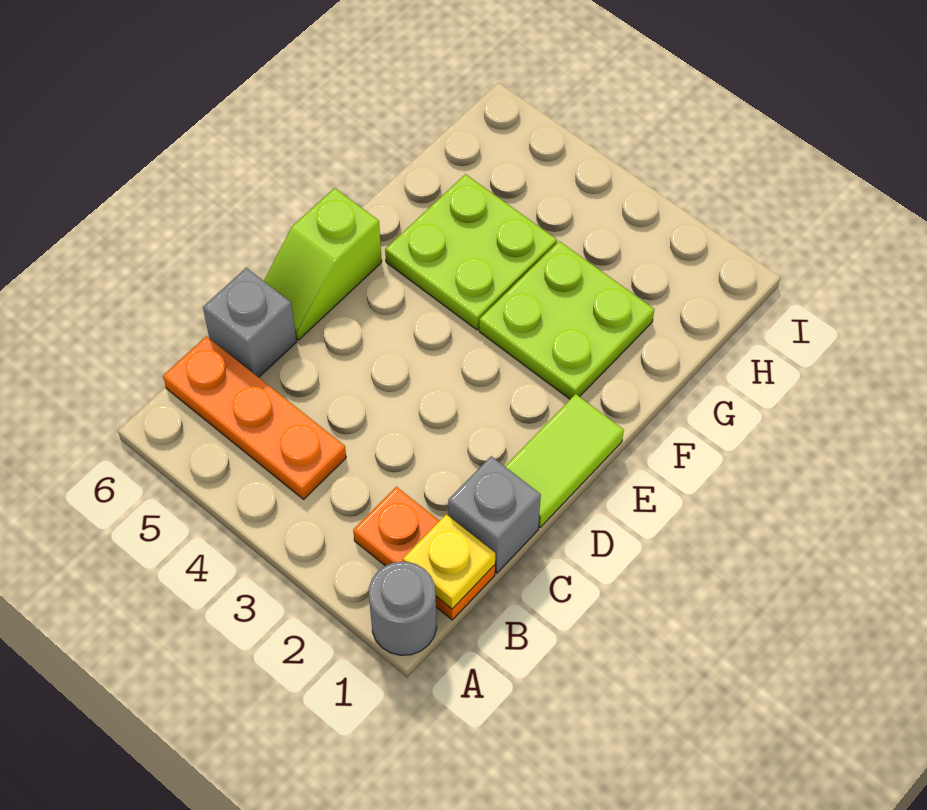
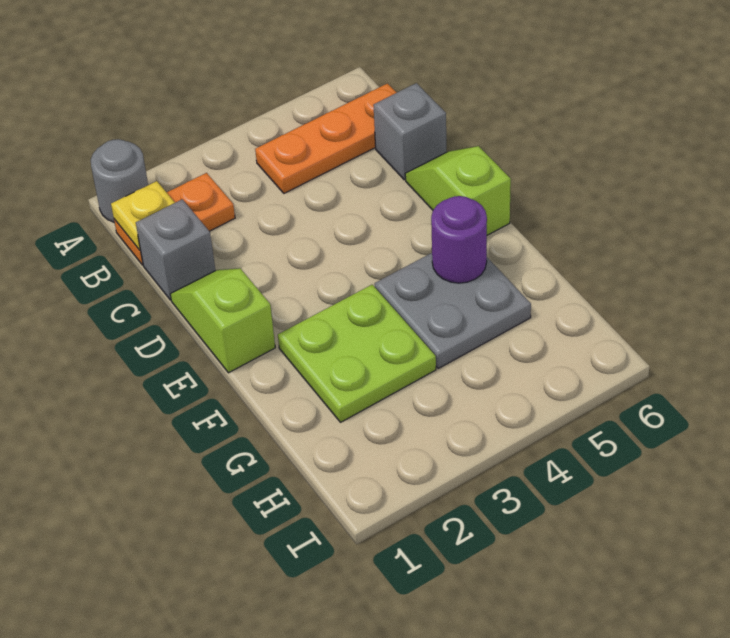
lime 1x2 tile [505,394,624,527] -> lime 1x2 slope [170,268,275,373]
lime 2x2 plate [385,174,557,330] -> grey 2x2 plate [375,253,531,368]
none -> purple 1x1 round brick [431,196,487,283]

